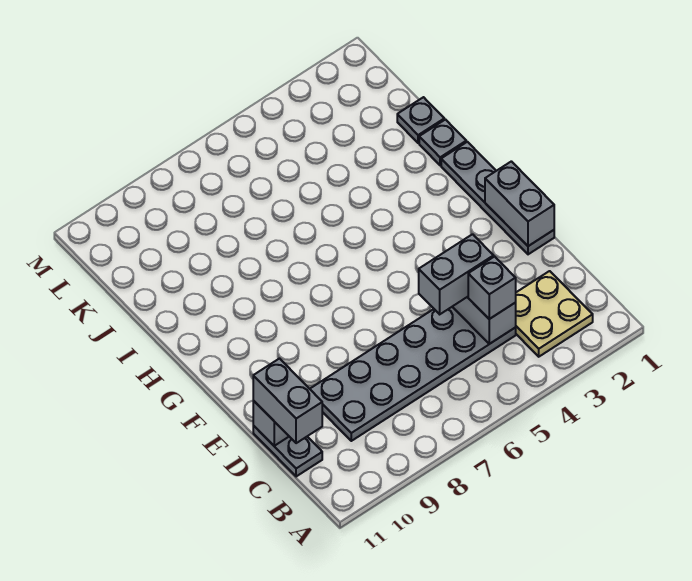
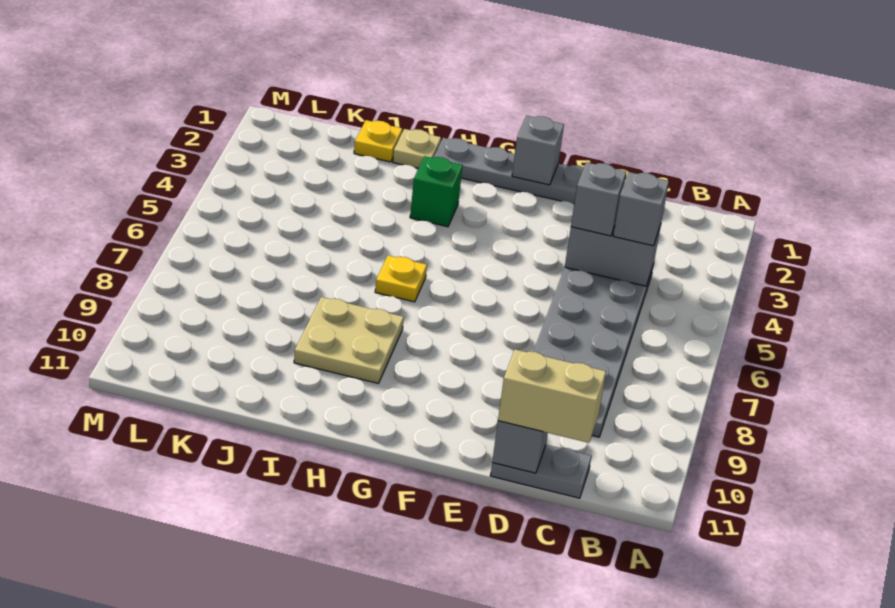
tan 2x2 plate [515,271,593,357] -> tan 2x2 plate moved to [294,297,404,383]
grey 1x2 brick [253,359,322,443] -> tan 1x2 brick [498,349,606,443]
grey 1x2 brick [419,234,494,314] -> grey 1x1 brick [571,162,626,236]
grey 1x2 brick [485,161,554,246] -> grey 1x1 brick [512,116,564,185]
none -> green 1x1 brick [410,156,463,227]
none -> yellow 1x1 plate [375,255,427,302]
grey 1x1 plate [419,120,466,165] -> tan 1x1 plate [393,129,441,168]
grey 1x1 plate [397,97,444,143] -> yellow 1x1 plate [354,120,402,162]

